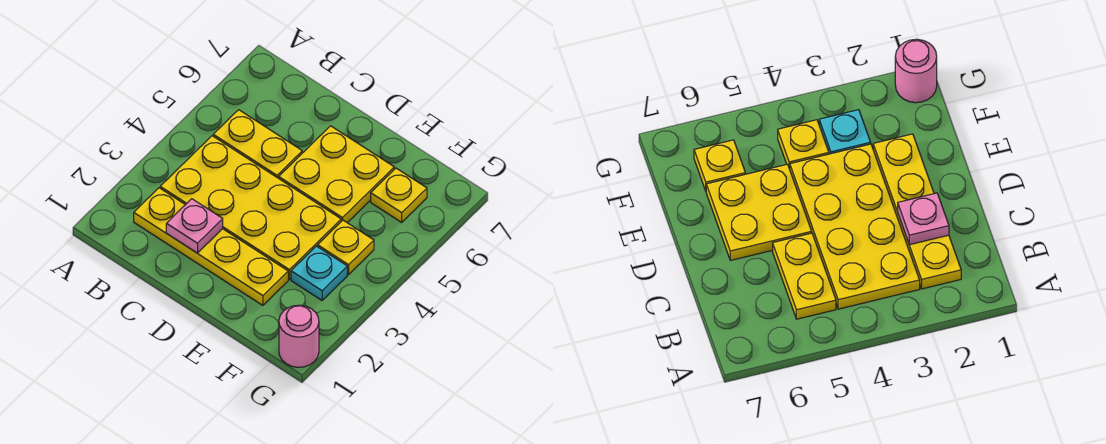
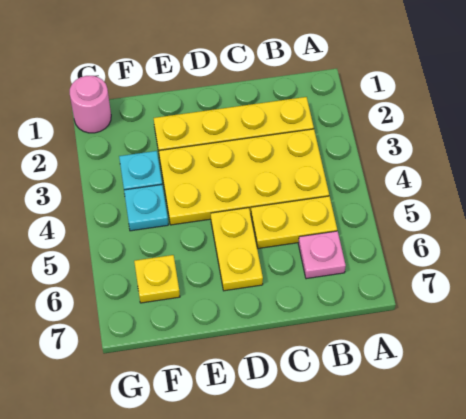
pink 1x1 plate [166,199,223,253] -> pink 1x1 plate moved to [298,231,346,279]
yellow 2x2 plate [279,126,394,223] -> yellow 1x2 plate [211,208,263,291]
yellow 1x1 plate [318,220,374,274] -> cyan 1x1 plate [124,185,168,231]

